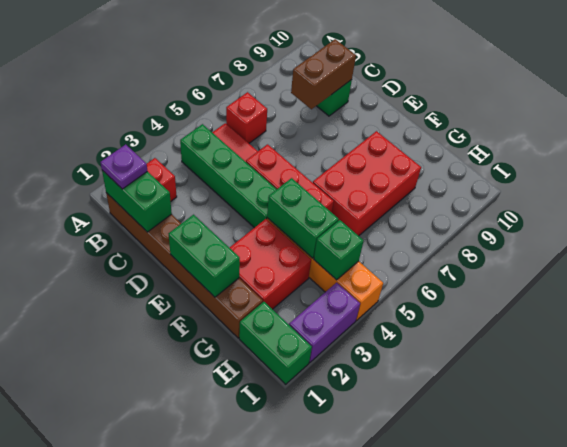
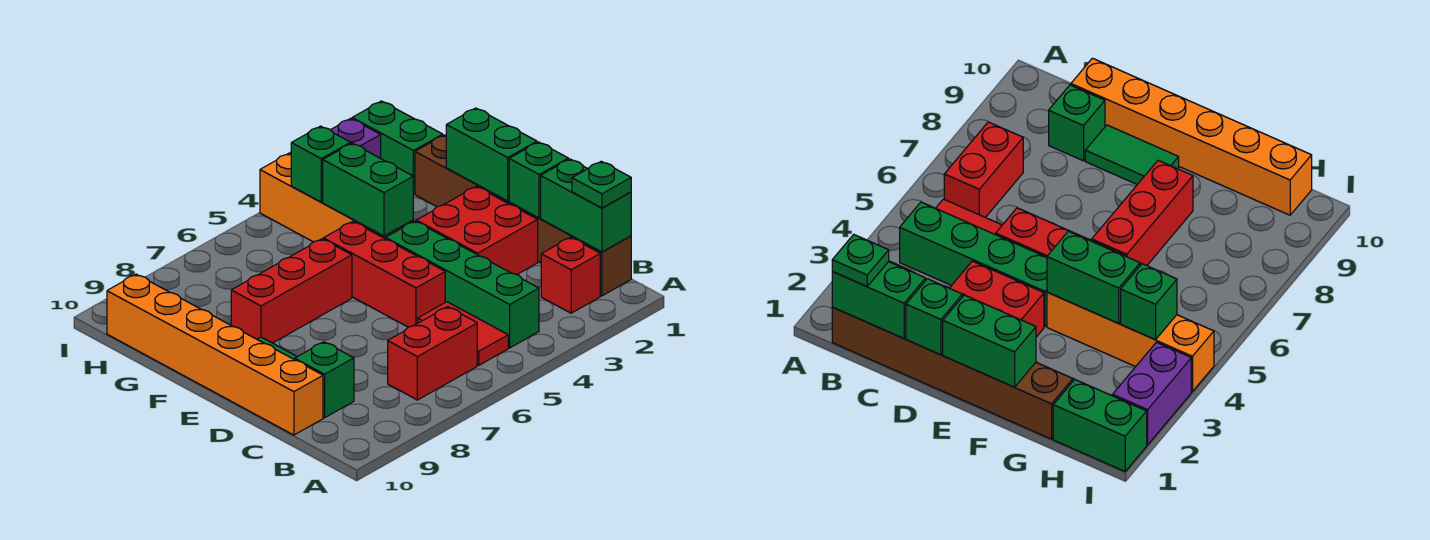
purple 1x1 plate [100,144,147,189] -> green 1x1 plate [572,161,631,208]
red 1x1 brick [226,92,267,143] -> red 1x2 brick [388,307,477,400]
brown 1x2 brick [291,39,356,109] -> none
none -> orange 1x6 brick [107,274,323,435]
none -> green 1x1 brick [509,142,568,218]
none -> green 1x2 tile [1085,125,1179,184]
red 2x2 brick [230,219,311,309] -> red 2x2 brick moved to [416,186,538,275]
red 2x3 brick [313,131,421,236] -> red 1x3 brick [231,239,352,343]

